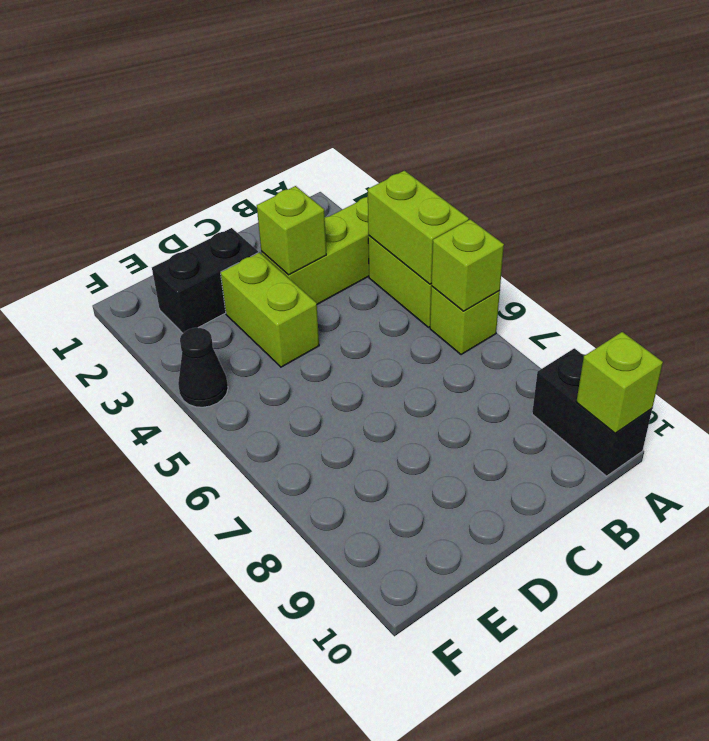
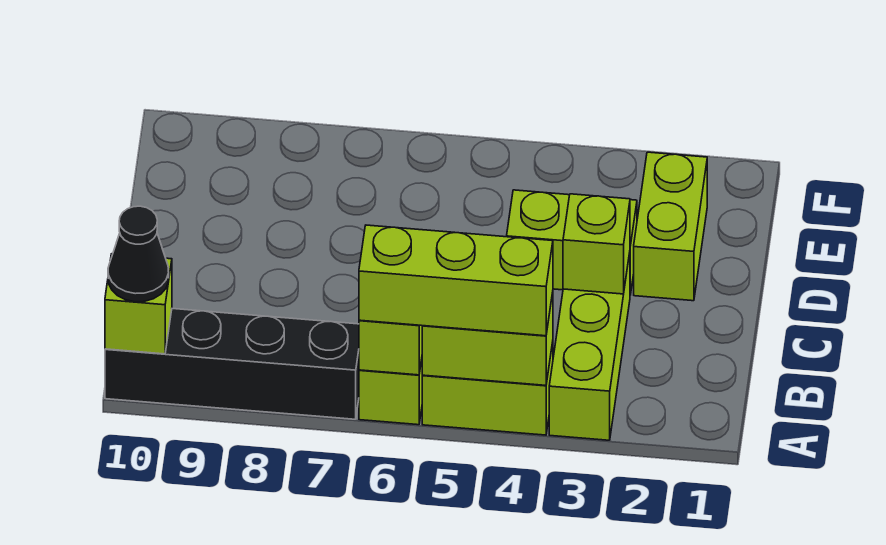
none -> lime 1x3 brick [359,225,553,336]
black 1x2 brick [532,348,652,476] -> black 1x4 brick [105,309,359,419]
black 1x2 brick [152,228,258,333] -> lime 1x2 brick [634,152,707,301]
black 1x1 cone [178,328,228,407] -> black 1x1 cone moved to [108,206,169,302]

